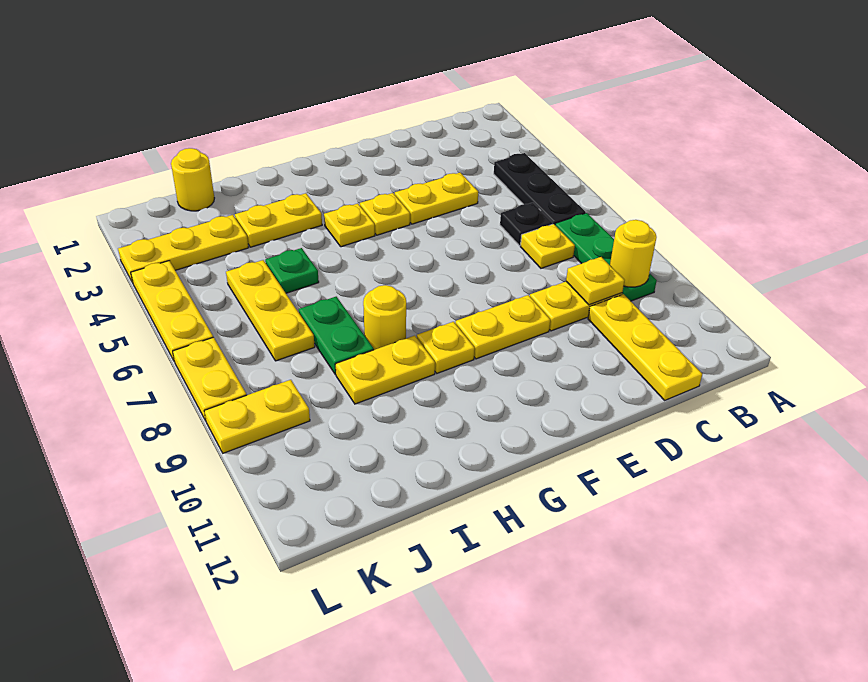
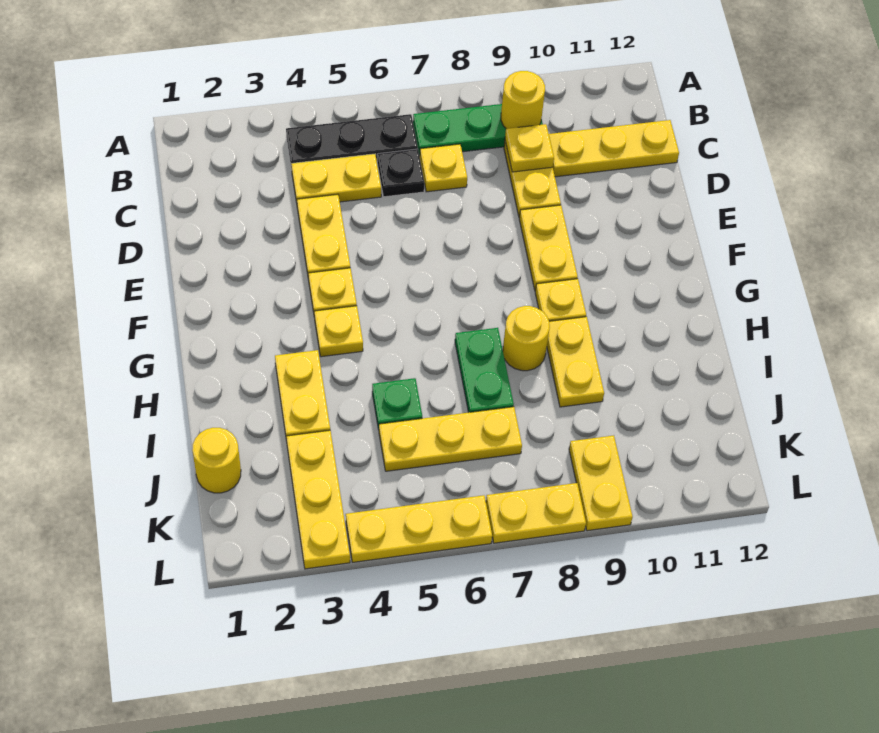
none -> yellow 1x2 plate [291,154,381,203]
green 1x2 plate [299,297,374,375] -> green 1x2 plate turned to [455,328,514,412]

